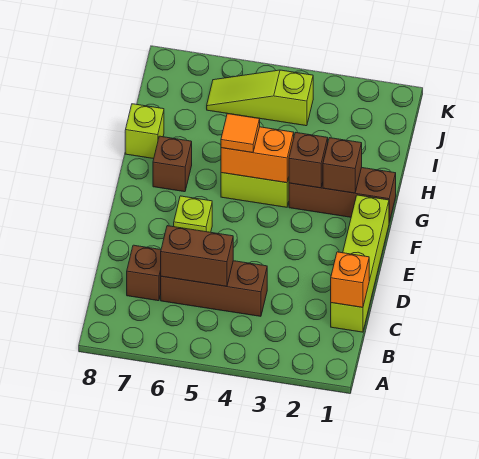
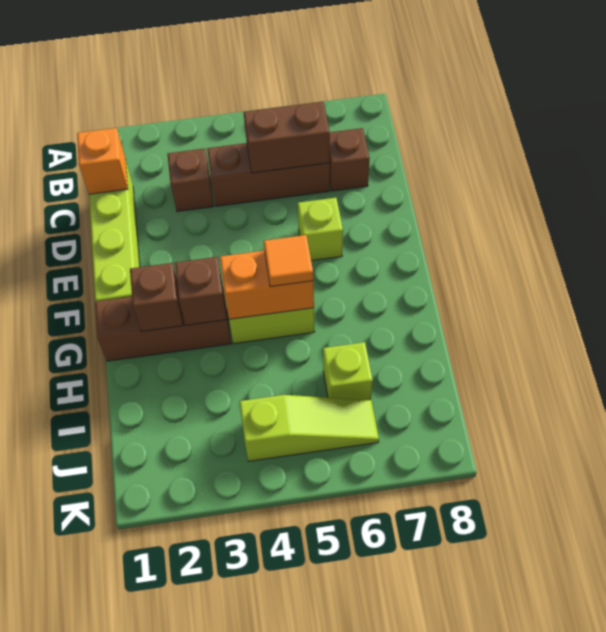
brown 1x1 brick [153,136,192,192] -> brown 1x1 brick moved to [167,149,214,211]
lime 1x1 brick [125,104,164,159] -> lime 1x1 brick moved to [323,342,373,400]

